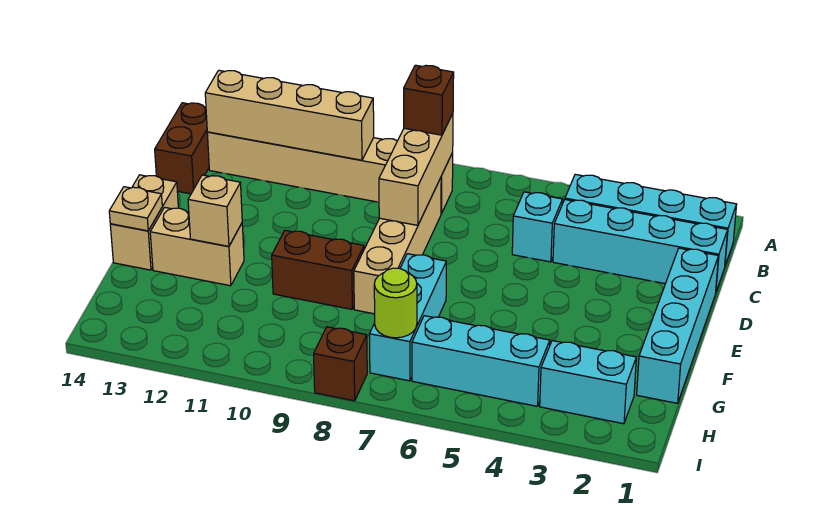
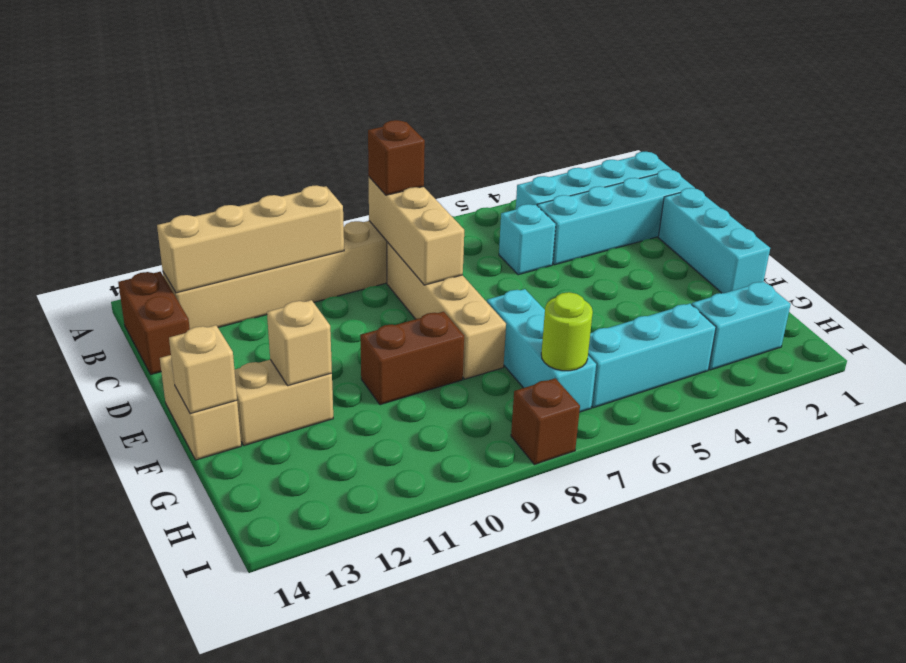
cyan 1x4 brick [637,248,719,403] -> cyan 1x3 brick [658,188,770,293]
tan 1x1 plate [109,187,162,231] -> tan 1x1 brick [169,325,237,414]

